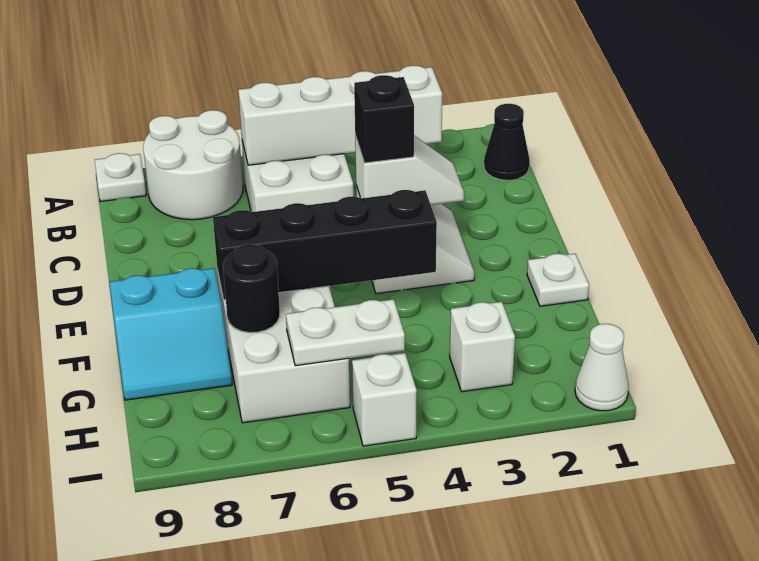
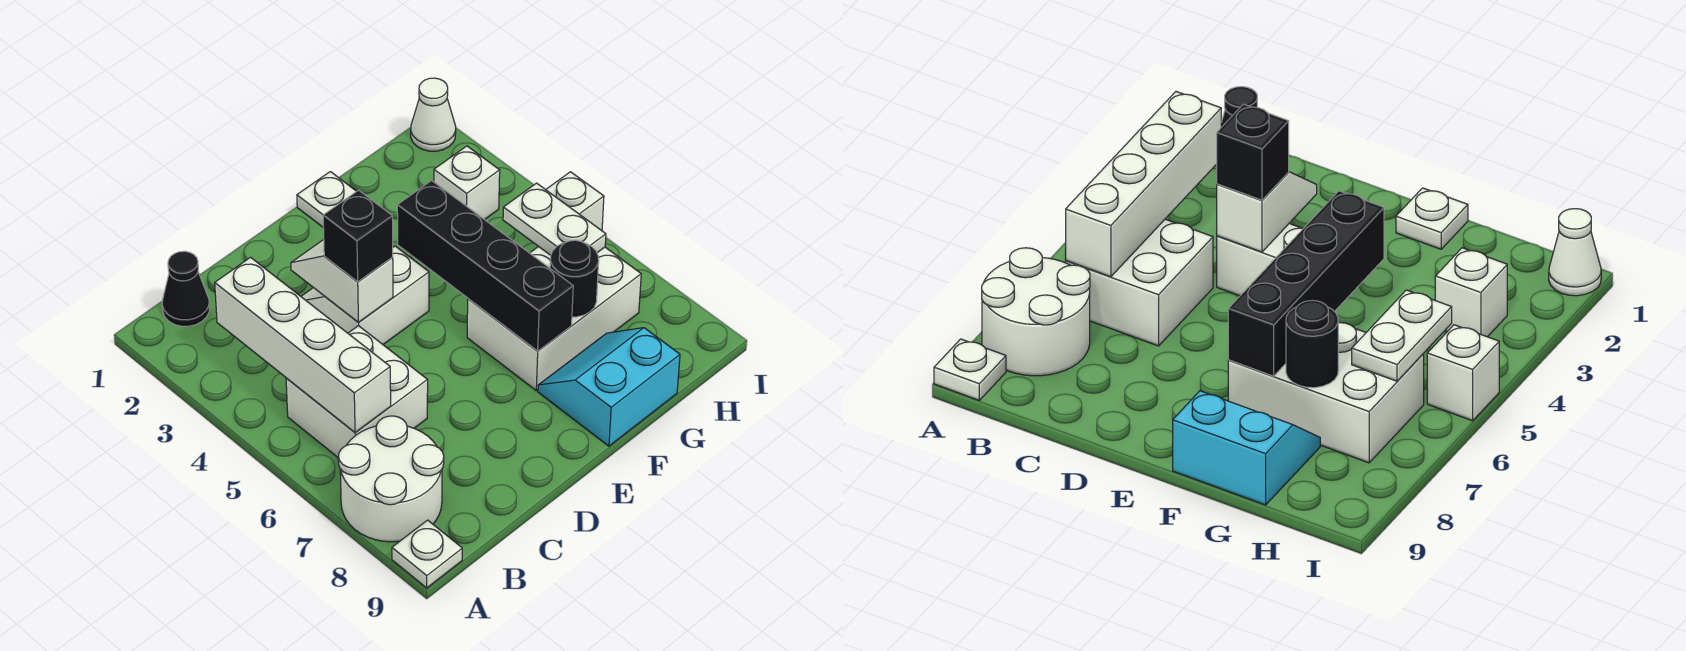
cyan 2x2 slope [110,268,232,400] -> cyan 2x2 slope turned to [538,328,680,446]

